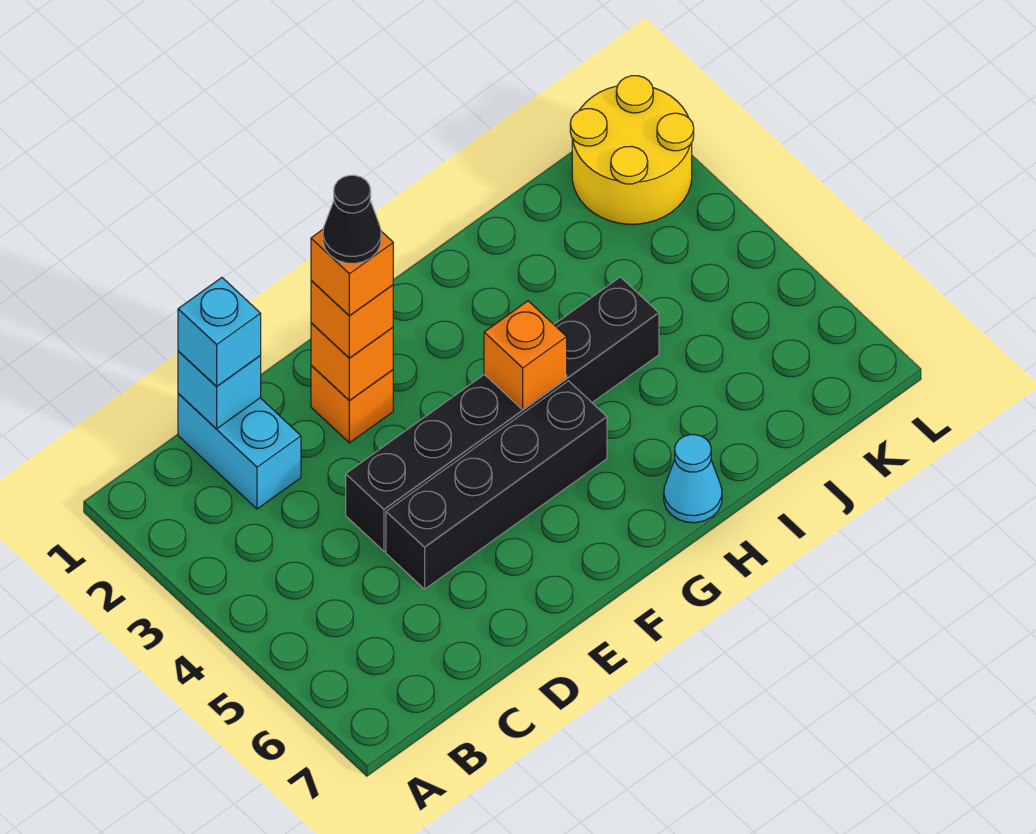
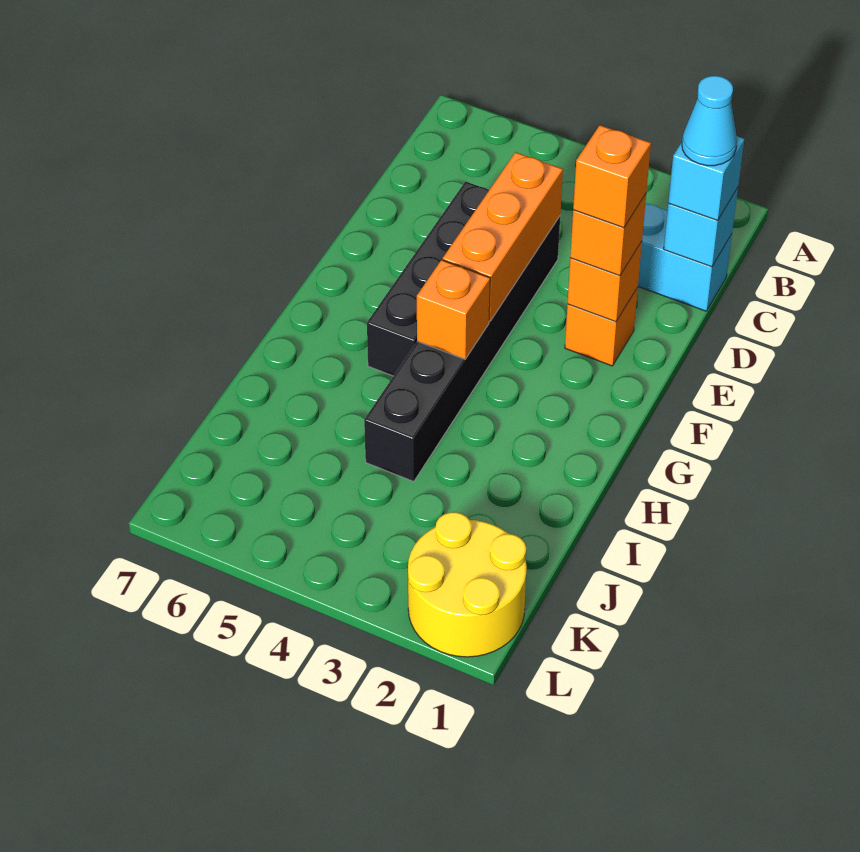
none -> orange 1x3 brick [443,152,563,321]
black 1x1 cone [323,175,381,264] -> none
cyan 1x1 cone [664,435,722,523] -> cyan 1x1 cone moved to [682,76,737,166]

